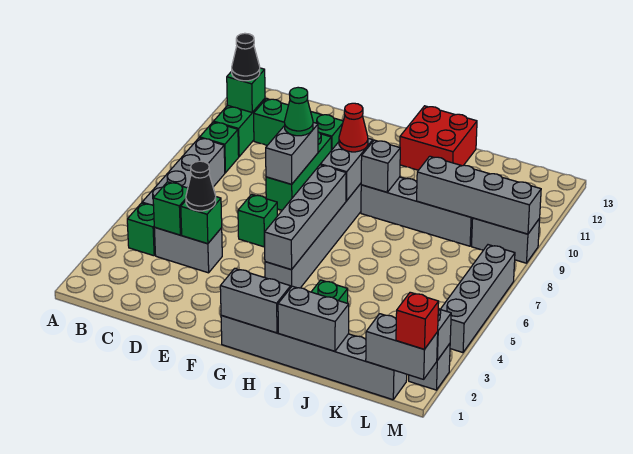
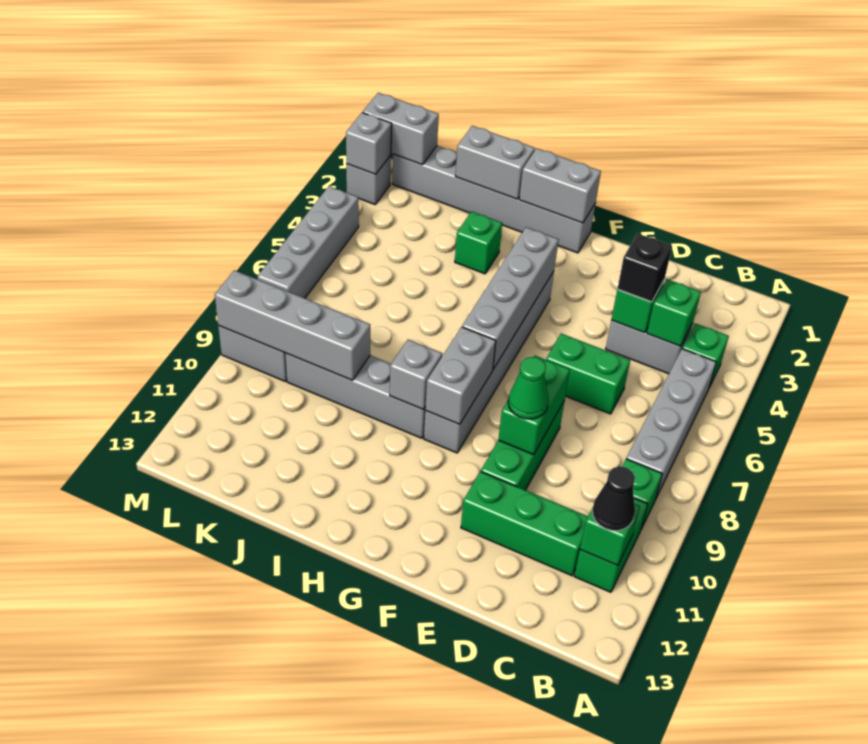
black 1x1 cone [186,161,216,211] -> black 1x1 brick [617,233,672,302]
green 1x1 brick [238,194,278,247] -> green 1x2 brick [546,334,630,414]
grey 1x2 brick [266,122,318,184] -> green 1x2 brick [498,356,570,455]
red 1x1 cone [339,103,368,152] -> none
red 2x2 brick [400,106,477,170] -> none
red 1x1 brick [396,292,439,349] -> none

